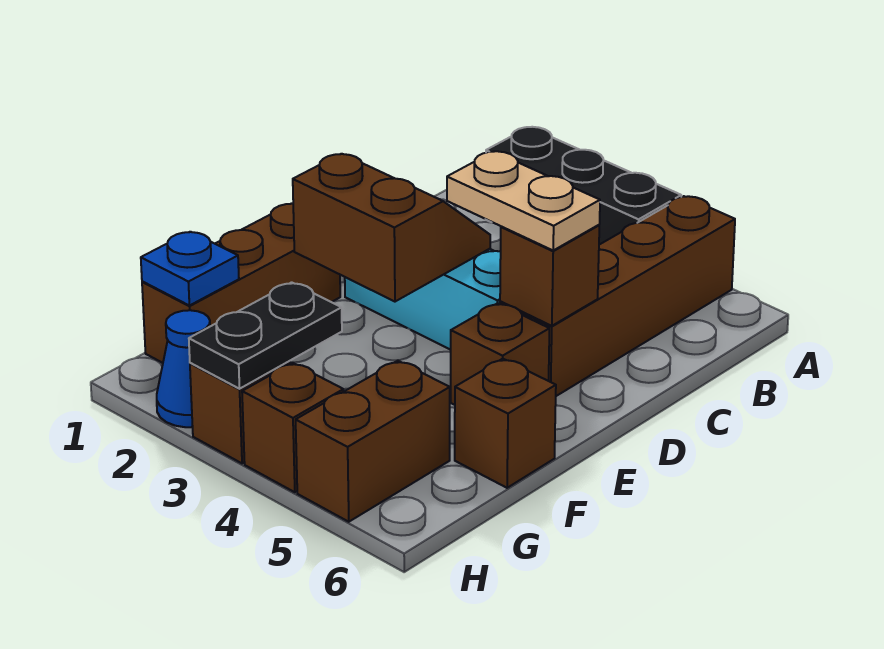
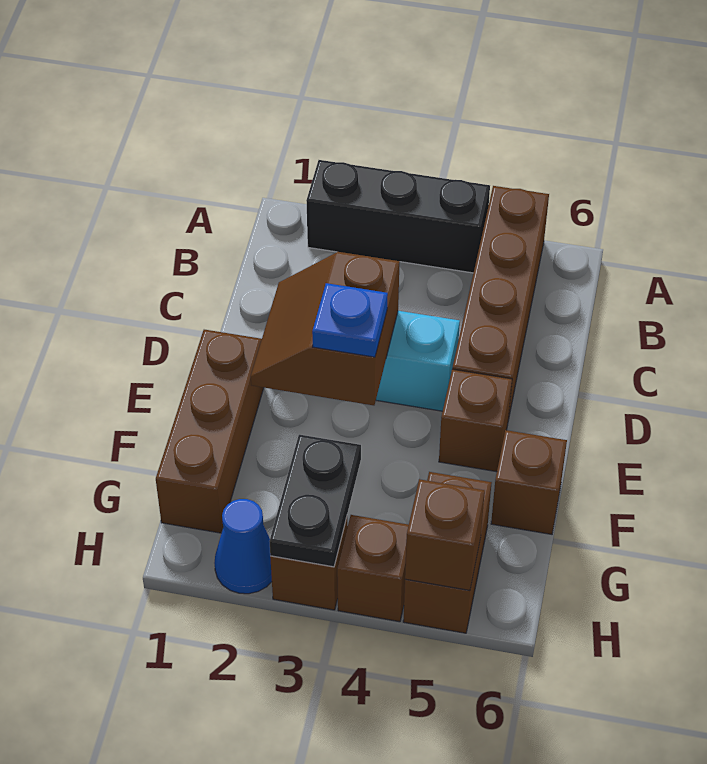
brown 2x2 slope [293,154,490,302] -> brown 2x2 slope turned to [251,252,399,405]
tan 1x2 plate [447,151,600,250] -> none
brown 1x1 brick [500,225,599,326] -> brown 1x1 brick moved to [405,479,485,590]
blue 1x1 plate [141,232,239,306] -> blue 1x1 plate moved to [312,283,388,357]

